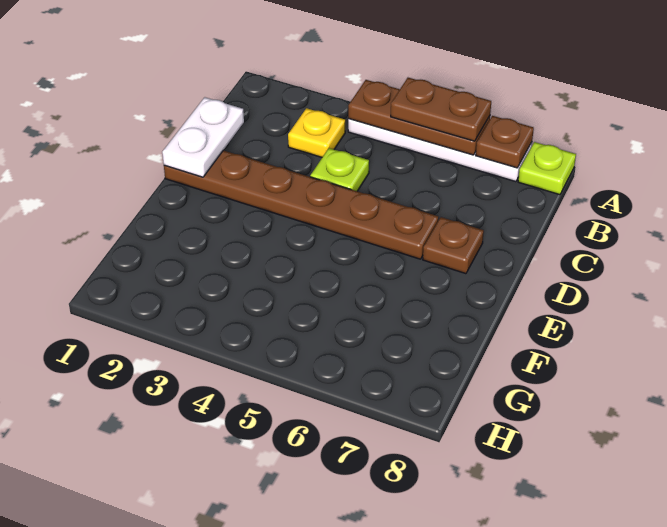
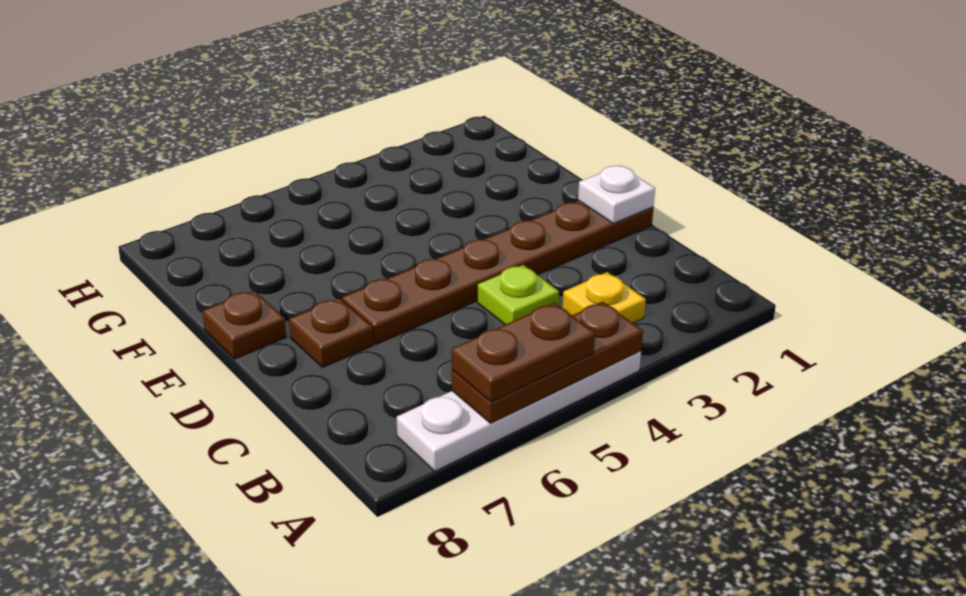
brown 1x1 plate [476,116,534,168] -> brown 1x1 plate moved to [203,290,286,359]
lime 1x1 plate [518,142,576,195] -> none
white 1x2 plate [162,97,244,177] -> white 1x1 plate [578,166,655,223]

